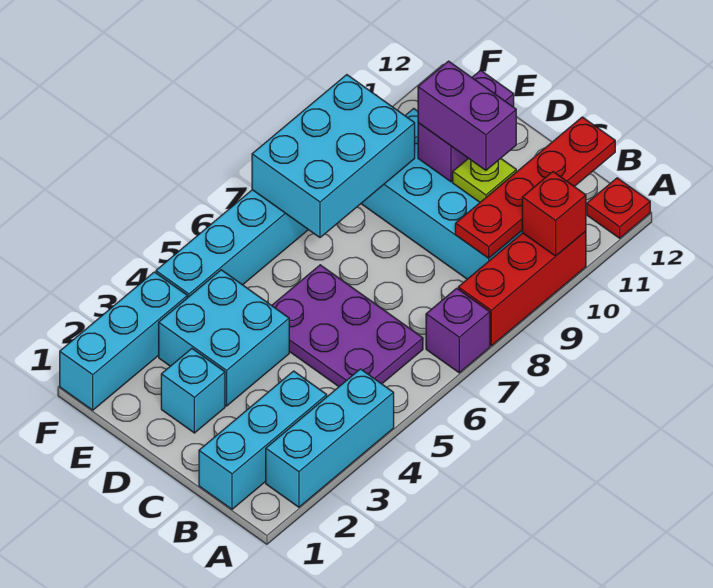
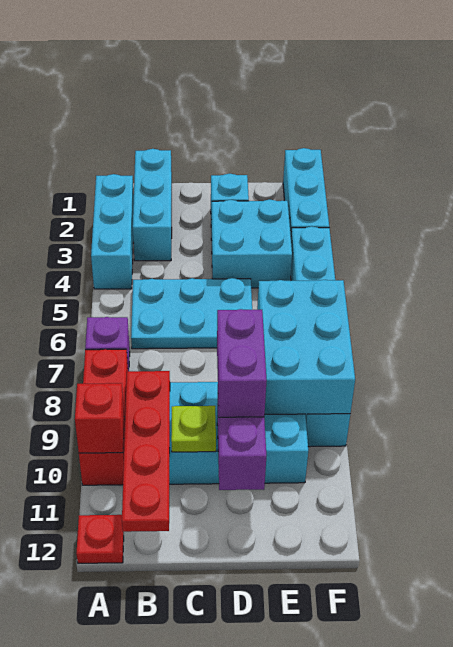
purple 2x3 plate [272,265,423,387] -> cyan 2x3 plate [131,278,252,349]
purple 1x2 brick [418,61,516,170] -> purple 1x2 brick turned to [217,309,267,417]

